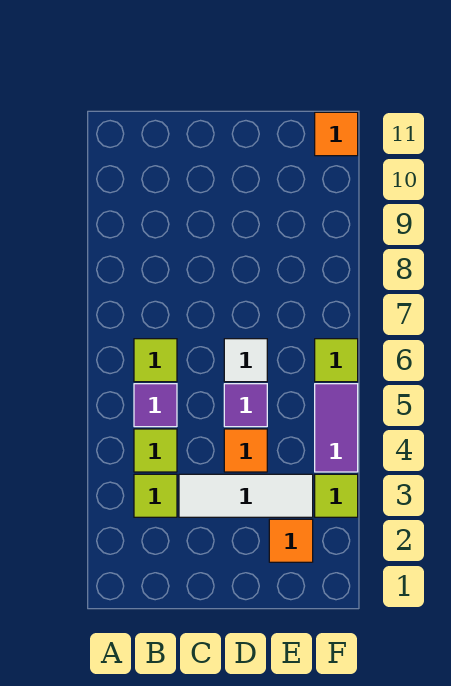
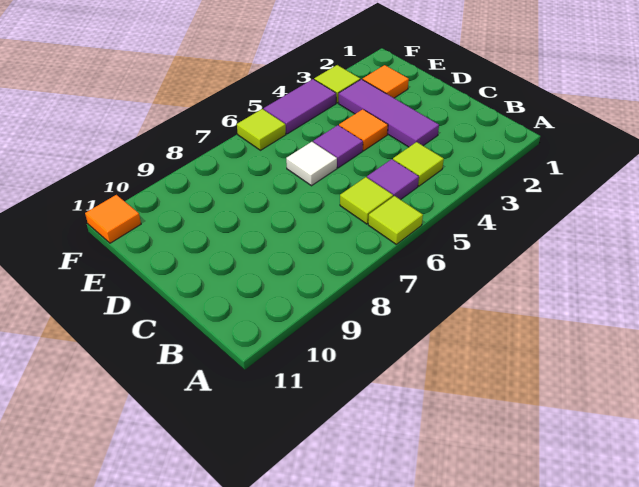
lime 1x1 tile [134,474,177,517] -> lime 1x1 tile moved to [368,196,423,244]
white 1x3 tile [179,474,313,517] -> purple 1x3 tile [338,79,439,147]

